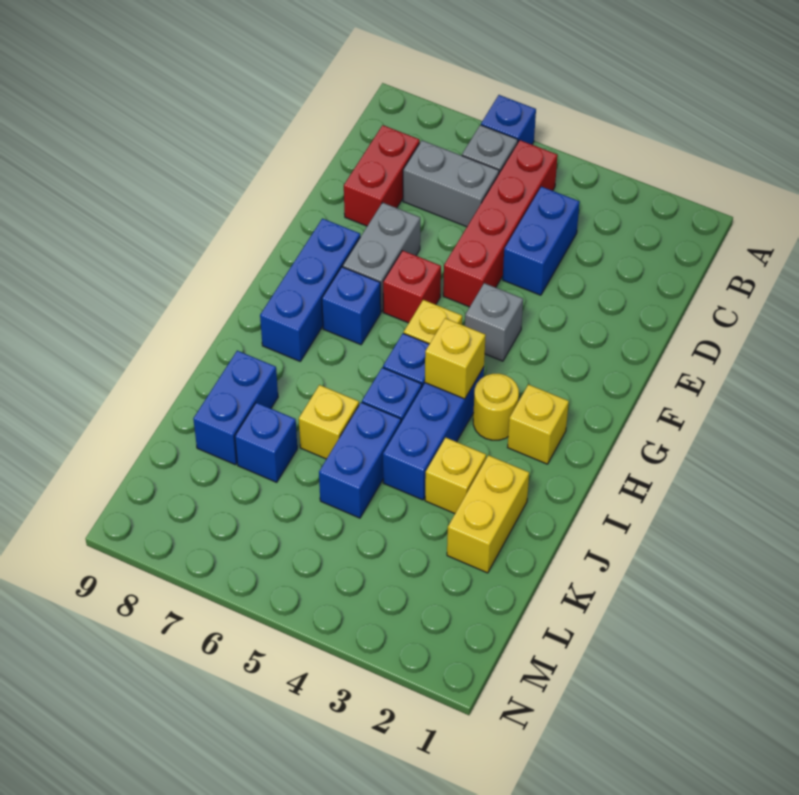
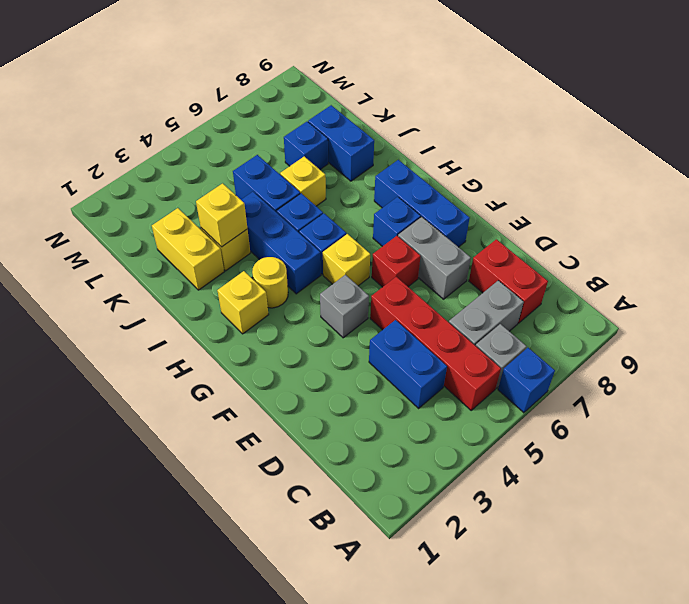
yellow 1x1 brick [425,318,486,399] -> yellow 1x1 brick moved to [196,183,248,247]

